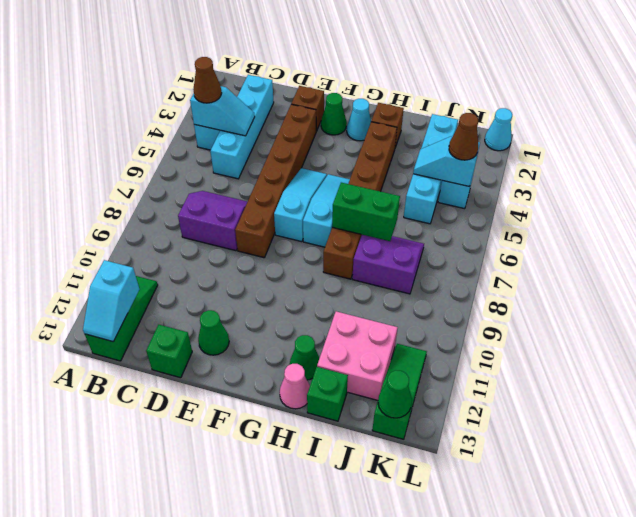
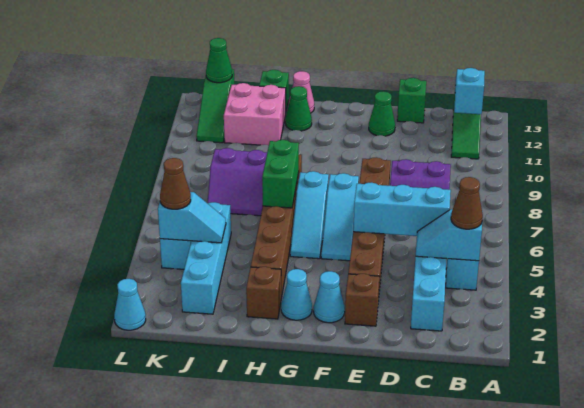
none -> cyan 1x3 brick [353,183,451,236]
green 1x1 cone [321,93,347,135] -> cyan 1x1 cone [314,271,345,323]
green 1x2 brick [332,183,400,241] -> green 1x2 brick turned to [262,140,299,208]

